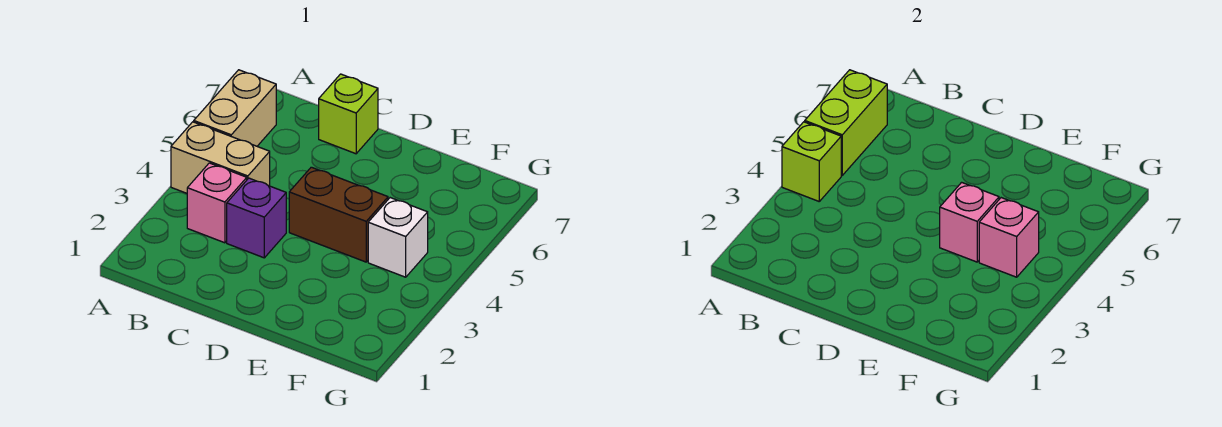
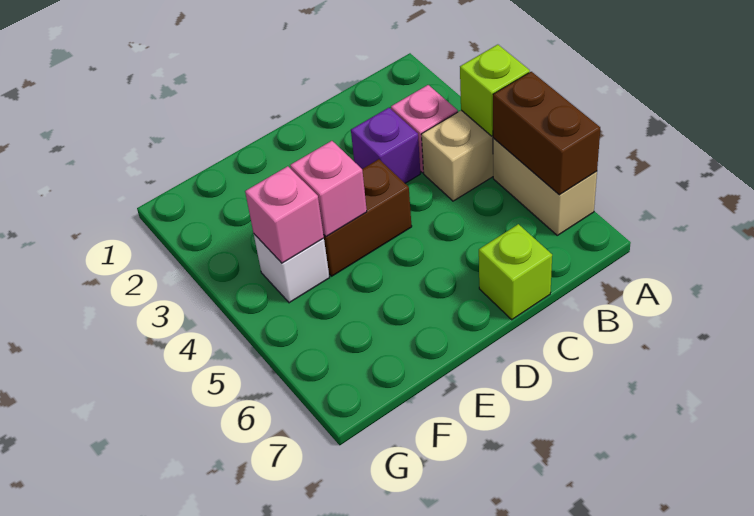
lime 1x2 brick [805,70,888,175] -> brown 1x2 brick [493,72,600,195]

